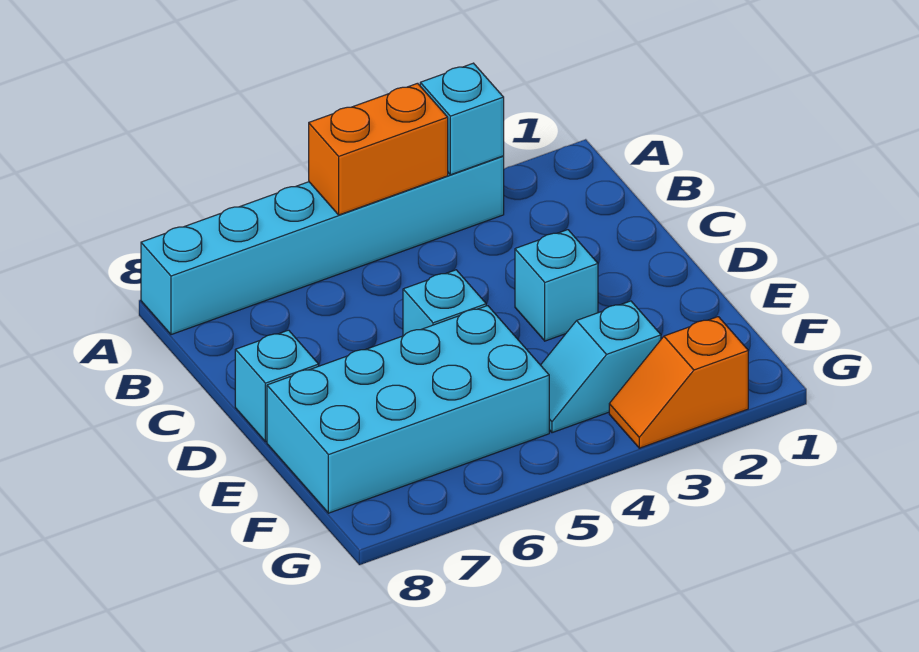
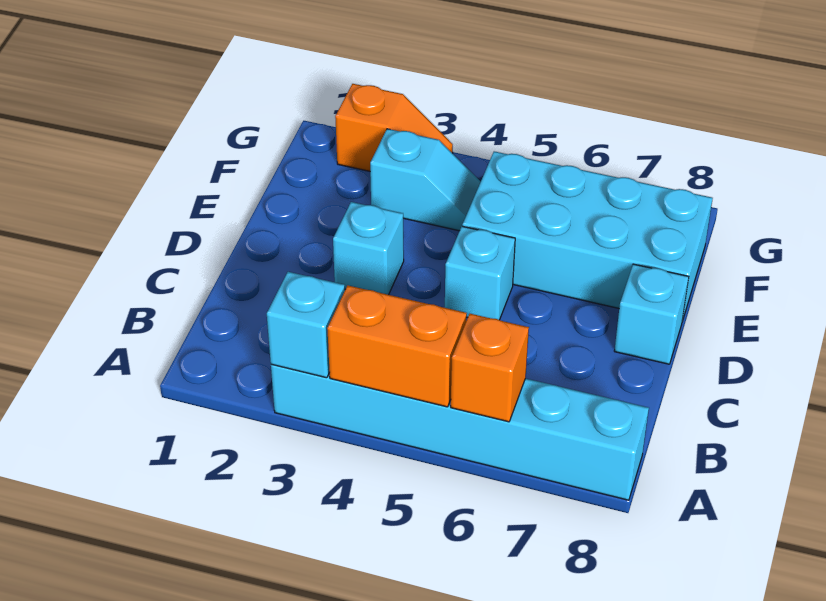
none -> orange 1x1 brick [451,314,529,422]

